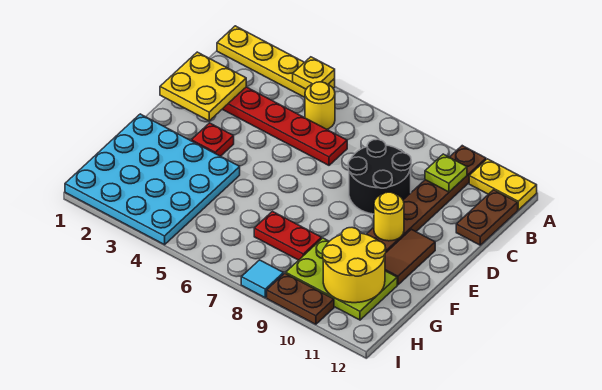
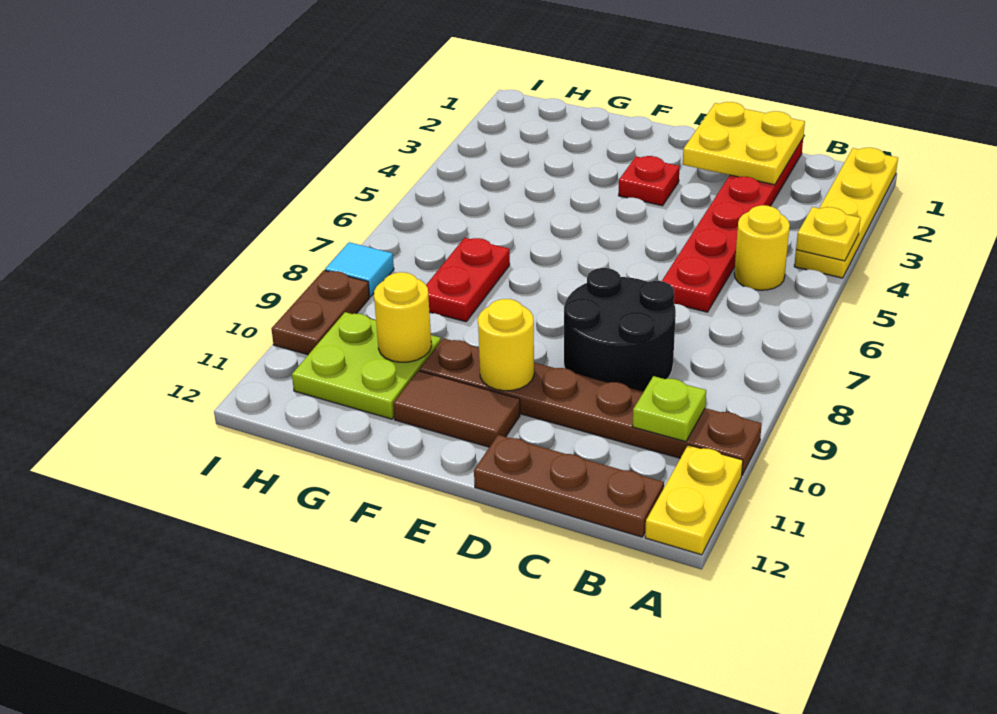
brown 1x2 plate [456,190,518,245] -> brown 1x3 plate [474,435,664,537]
cyan 4x4 plate [65,114,240,245] -> none
lime 2x3 plate [286,238,397,320] -> lime 2x2 plate [292,312,441,419]
yellow 2x2 round brick [323,228,386,303] -> yellow 1x1 round brick [374,272,431,362]

